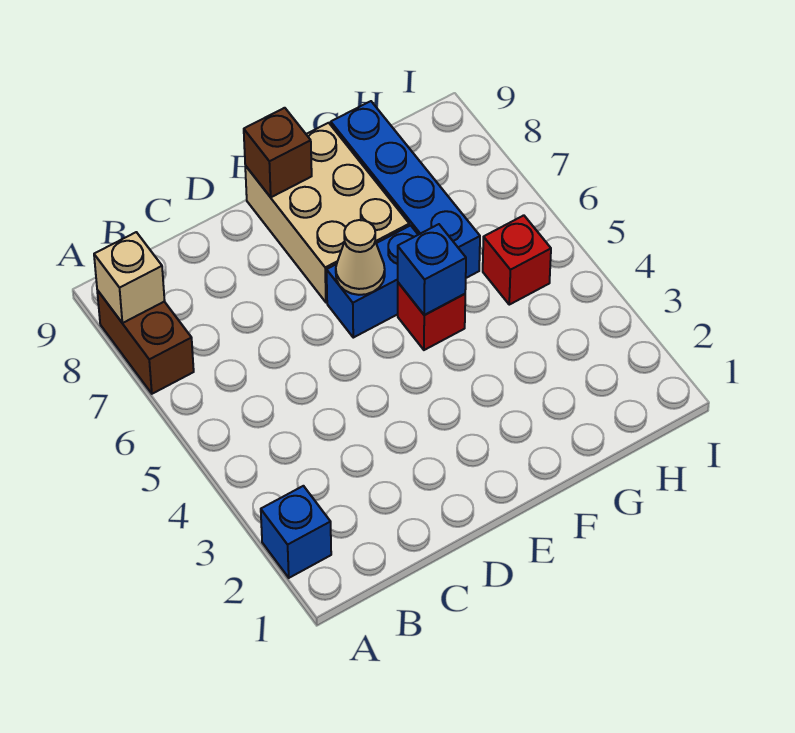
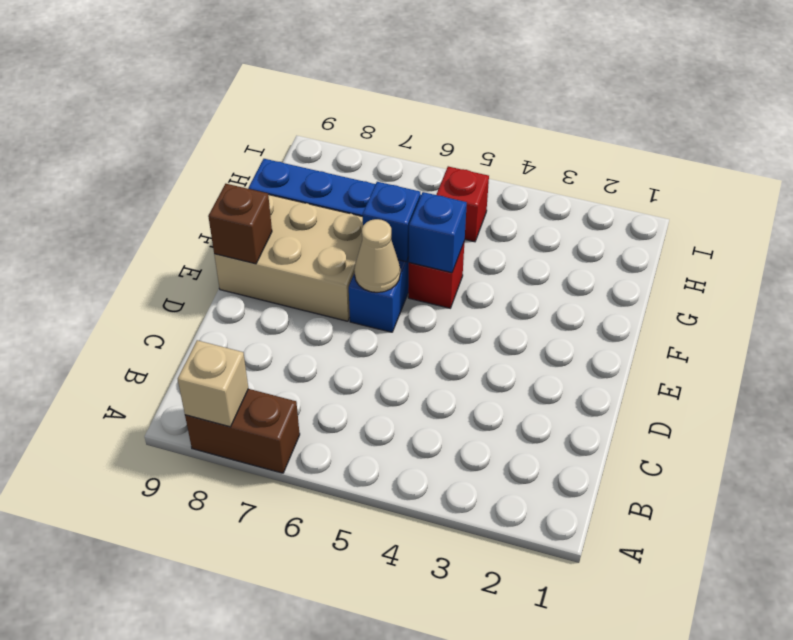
blue 1x1 brick [261,486,331,578] -> blue 1x1 brick moved to [363,182,420,262]

